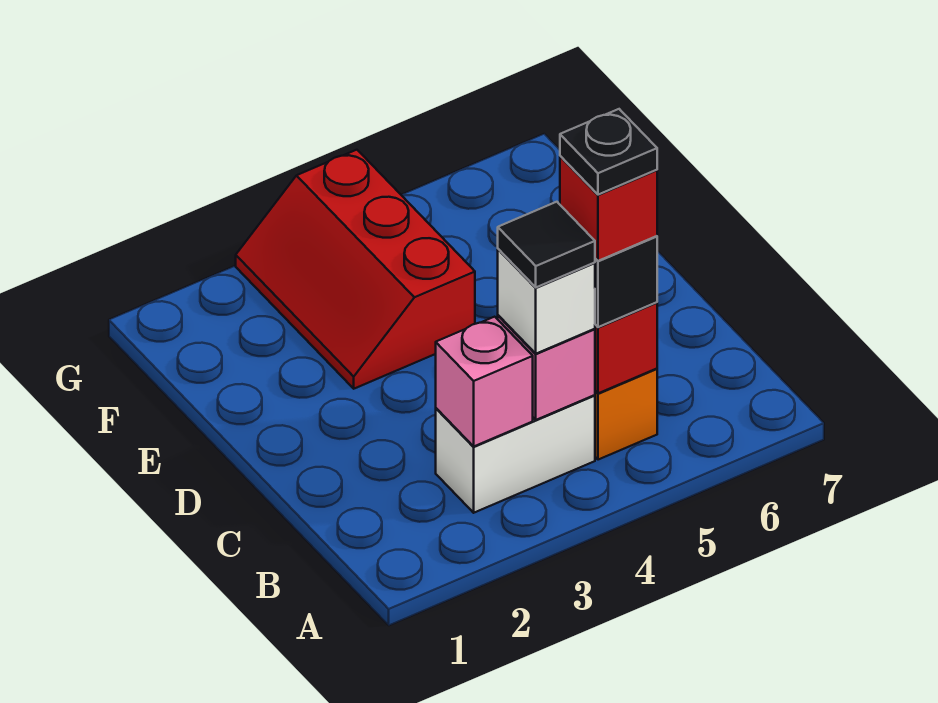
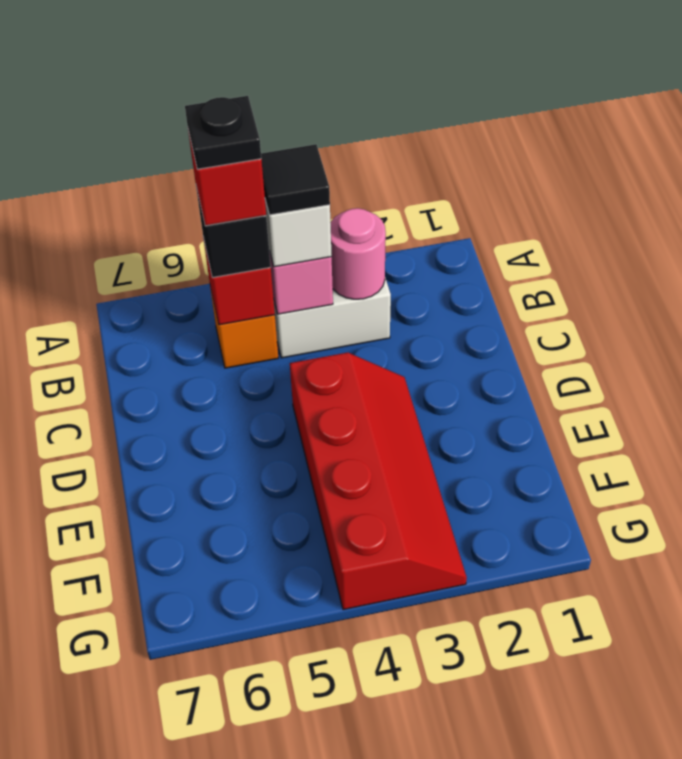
pink 1x1 brick [436,317,533,446] -> pink 1x1 round brick [330,208,386,299]
red 2x3 slope [236,150,475,389] -> red 2x4 slope [290,353,467,610]

